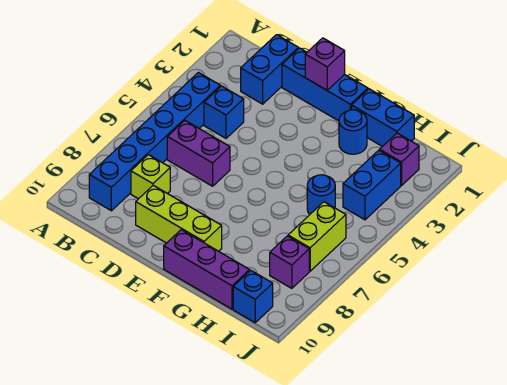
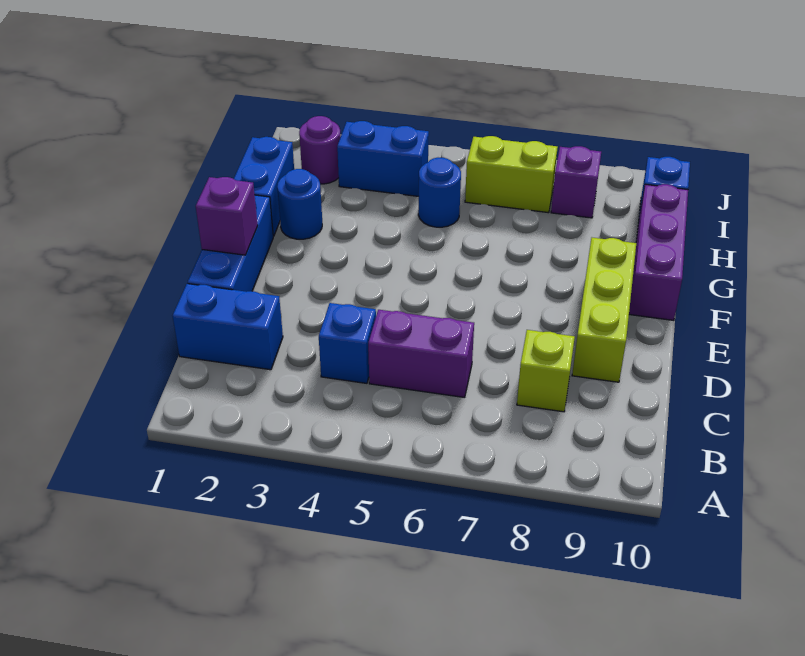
blue 1x6 brick [89,73,220,211] -> none
purple 1x2 brick [167,121,230,186] -> purple 1x2 brick turned to [368,310,474,398]
purple 1x1 brick [380,133,419,185] -> purple 1x1 round brick [299,116,341,184]

